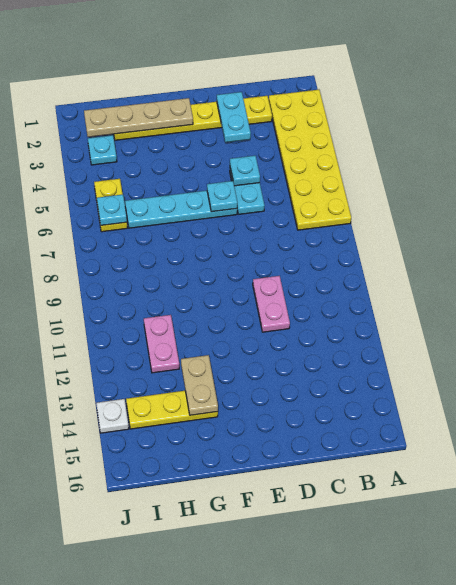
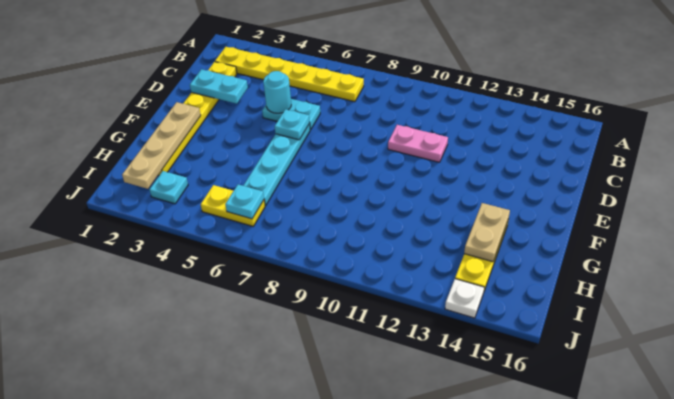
yellow 2x6 plate [269,90,351,230] -> yellow 1x6 plate [215,47,364,102]
cyan 1x1 plate [230,156,260,186] -> cyan 1x1 round brick [263,71,291,113]
tan 1x2 plate [181,355,218,415] -> tan 1x2 plate turned to [464,203,510,262]
pink 1x2 plate [144,315,179,373] -> none

